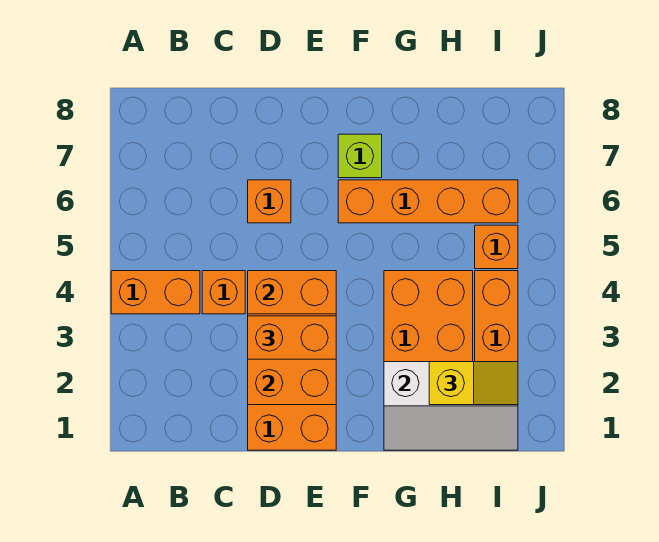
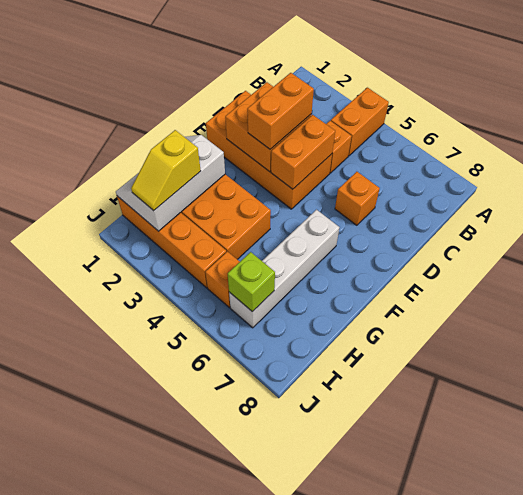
orange 1x4 brick [338,180,518,223] -> white 1x4 brick [229,210,339,328]
lime 1x1 brick [338,134,382,178] -> lime 1x1 brick moved to [228,252,275,312]

